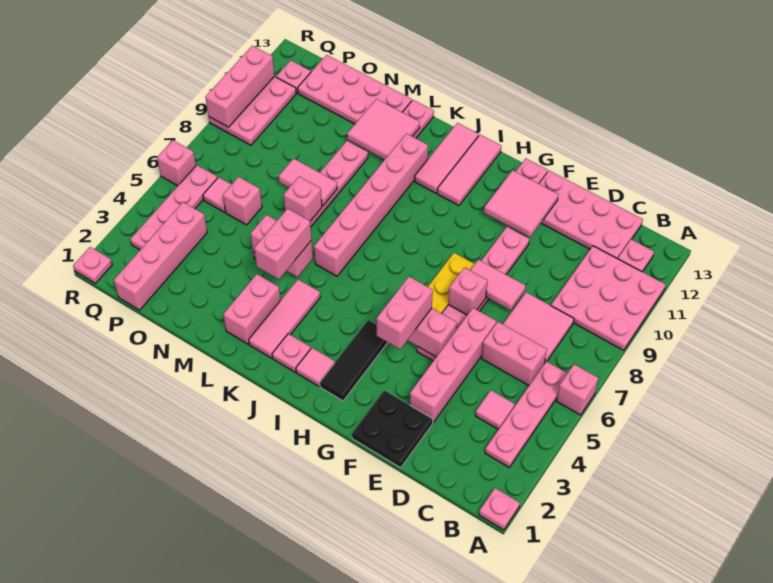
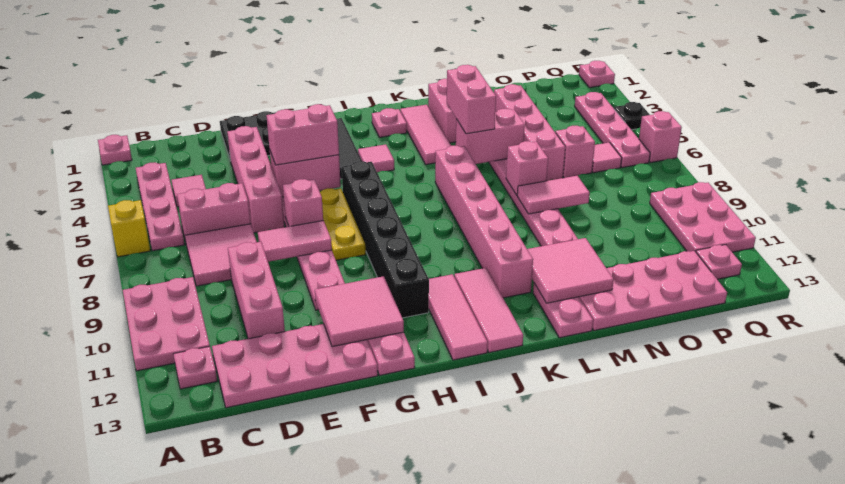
pink 1x1 brick [556,364,598,415] -> yellow 1x1 brick [108,200,150,257]
pink 3x3 plate [551,246,666,350] -> pink 2x3 plate [123,277,210,371]
pink 1x2 brick [377,277,433,349] -> pink 1x2 brick turned to [266,104,339,165]
none -> black 1x6 brick [342,161,429,318]
pink 1x1 tile [296,348,335,386] -> pink 1x1 tile moved to [358,144,394,173]
pink 1x4 brick [114,202,207,310] -> pink 1x4 brick moved to [494,84,565,181]
none -> black 1x1 plate [614,102,650,130]
pink 1x3 brick [205,46,274,127] -> pink 1x3 brick moved to [228,242,285,339]

